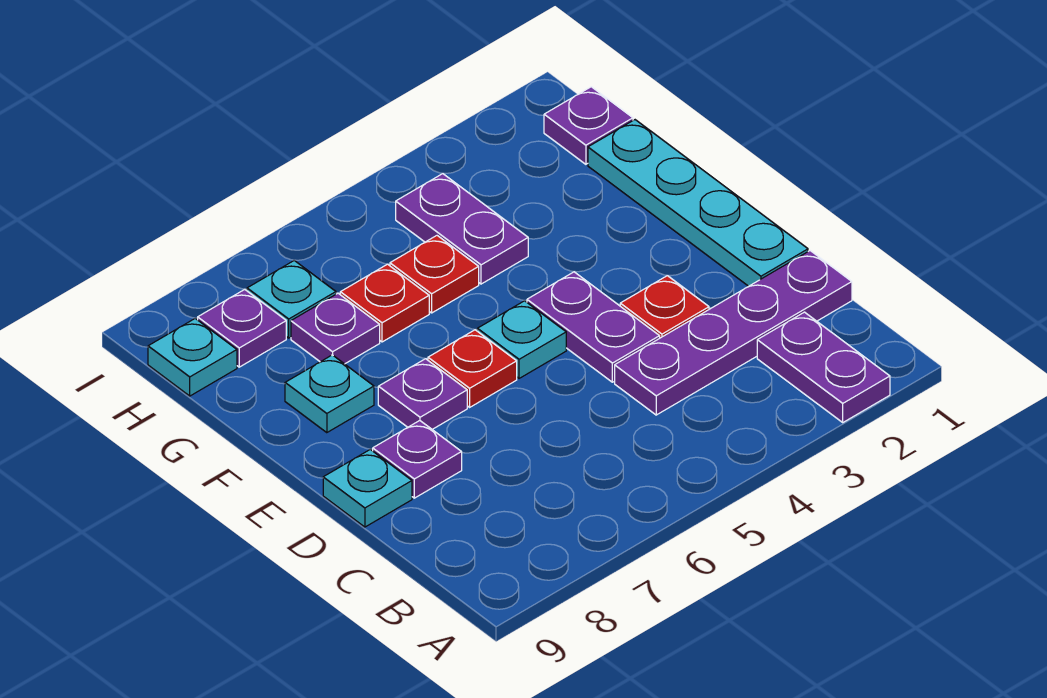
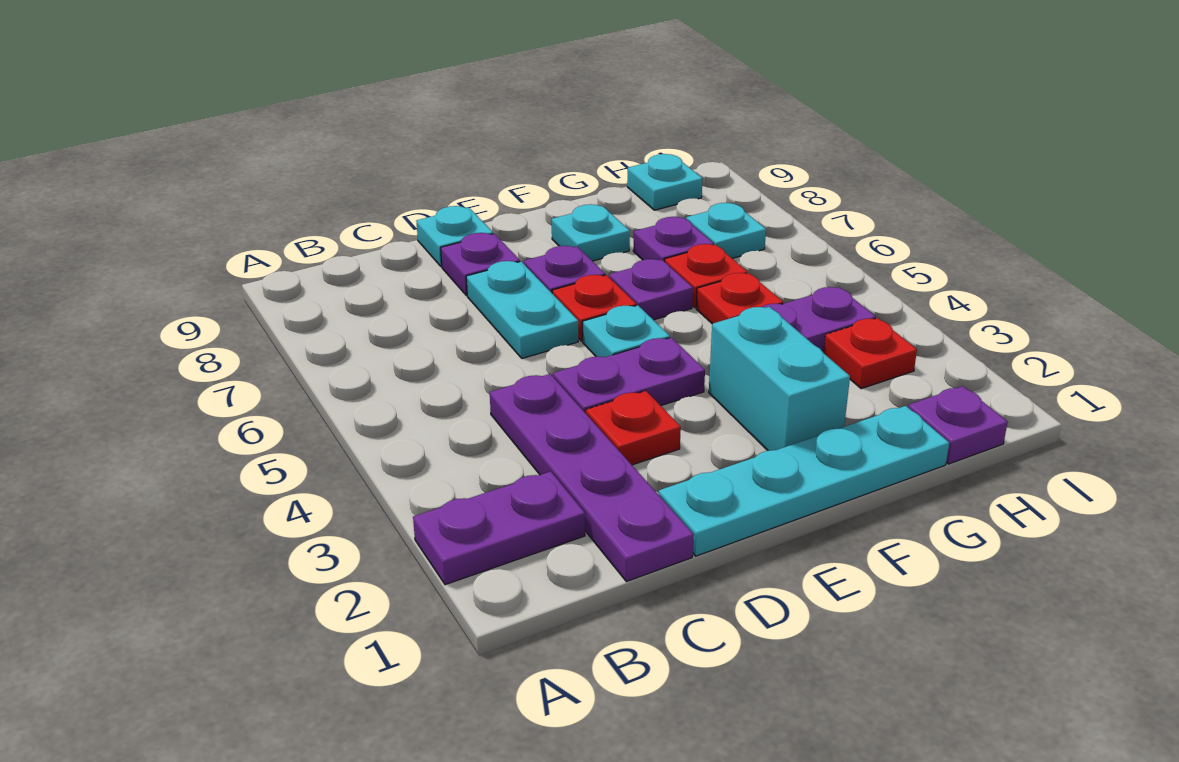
none -> cyan 1x2 plate [466,261,578,358]
none -> cyan 1x2 brick [709,307,850,451]
none -> red 1x1 plate [824,318,917,389]
purple 1x1 plate [198,289,286,367] -> purple 1x1 plate moved to [609,259,693,320]

